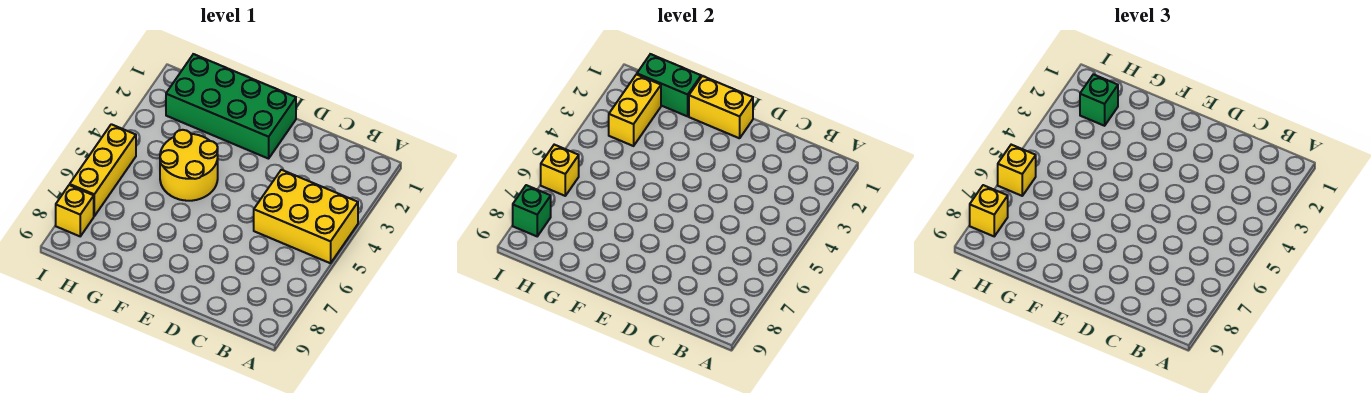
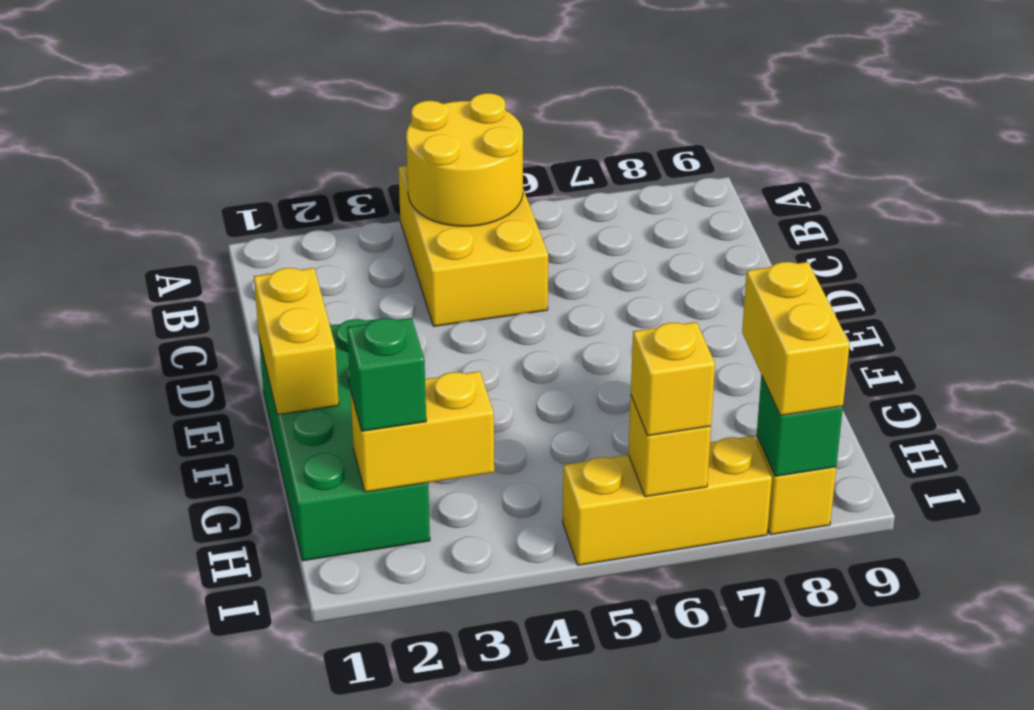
yellow 2x2 round brick [160,130,218,201] -> yellow 2x2 round brick moved to [406,93,523,226]
green 1x2 brick [637,54,701,116] -> none
yellow 1x1 brick [970,185,1008,236] -> yellow 1x2 brick [742,262,850,416]

